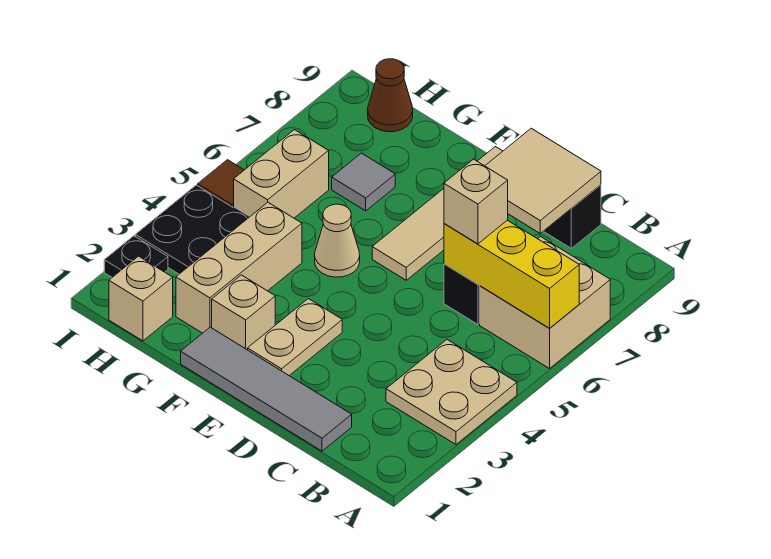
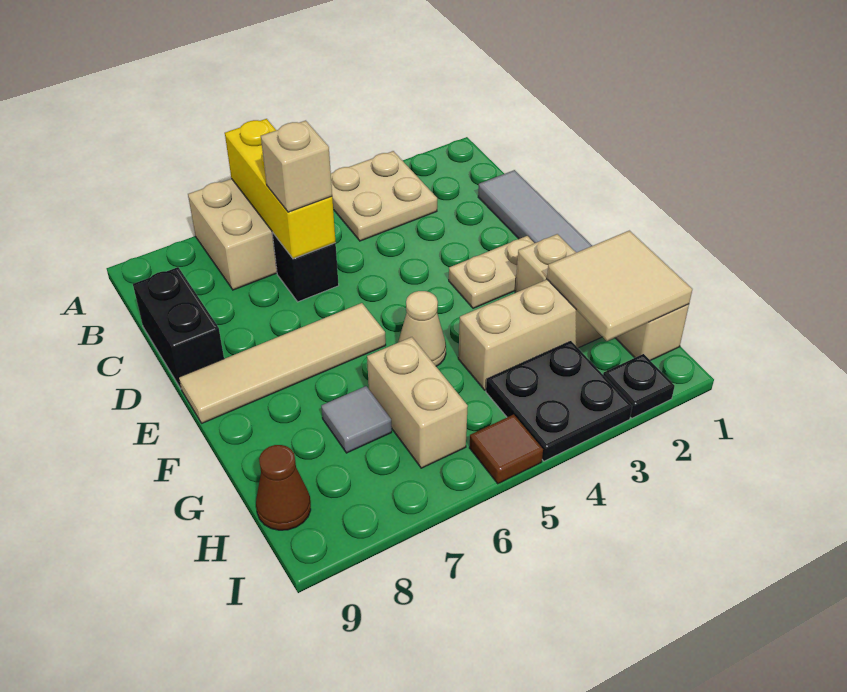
tan 2x2 tile [485,128,601,233] -> tan 2x2 tile moved to [547,231,692,341]
tan 1x2 brick [234,130,329,218] -> tan 1x2 brick turned to [367,337,468,468]

